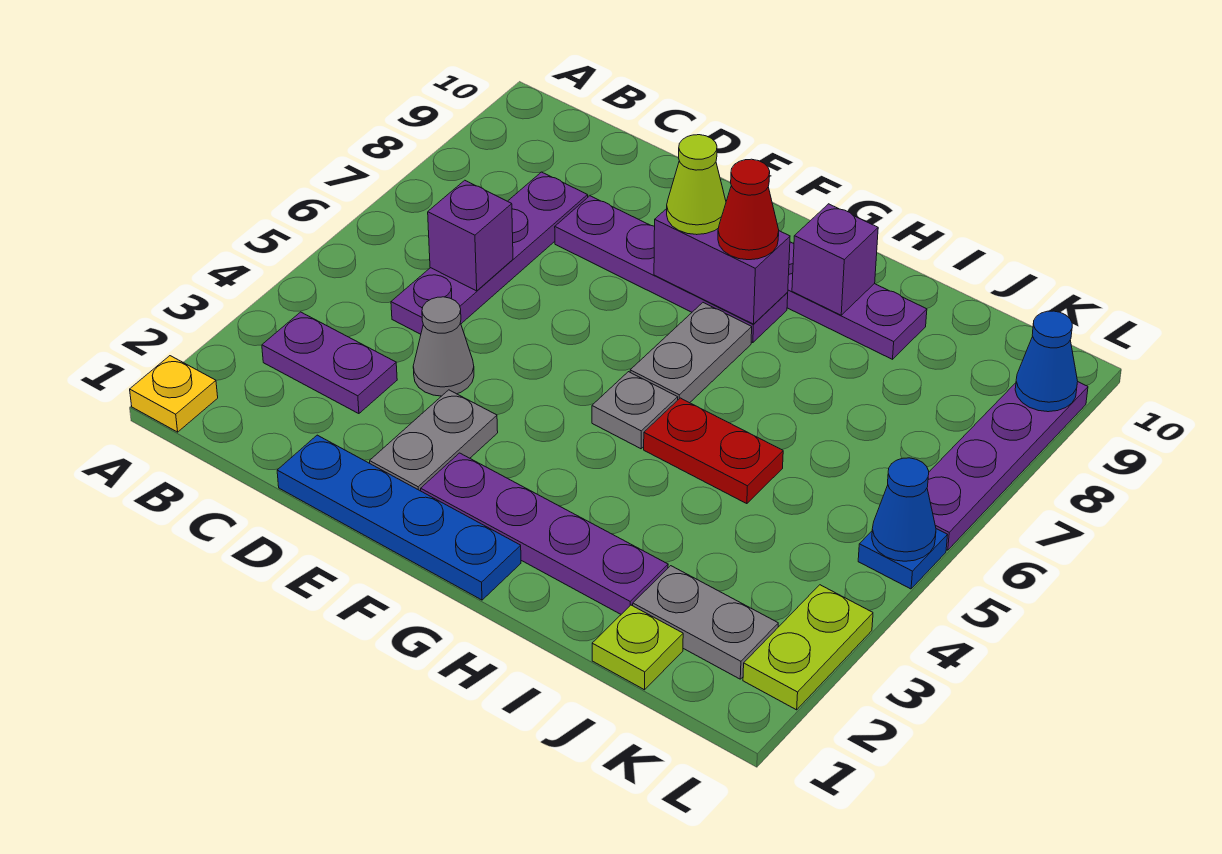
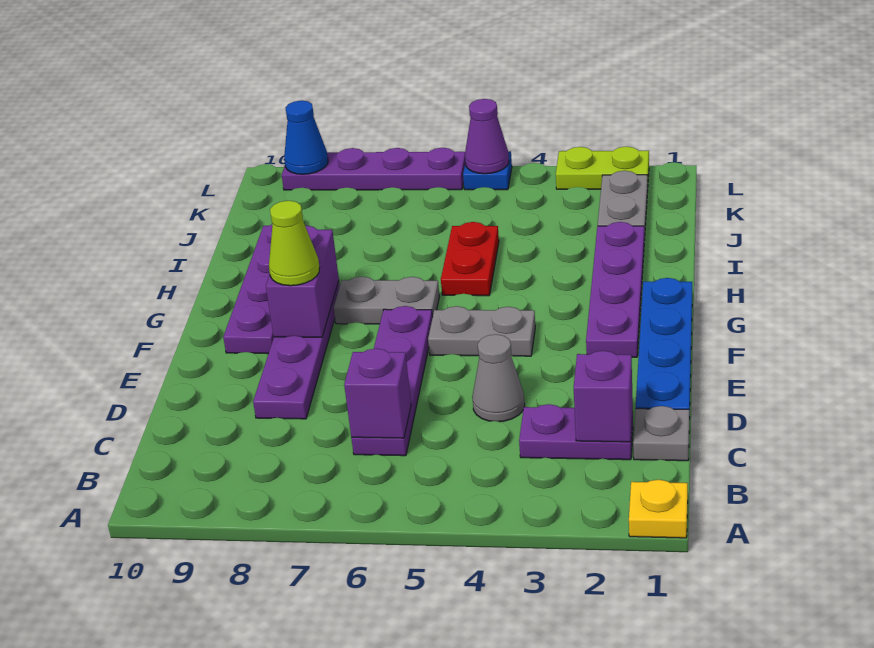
purple 1x2 plate [262,312,397,414] -> purple 1x2 plate turned to [519,404,633,460]
purple 1x4 plate [391,172,588,334] -> purple 1x4 plate turned to [351,306,433,456]
grey 1x2 plate [370,390,498,491] -> grey 1x2 plate moved to [428,306,535,356]
grey 1x1 plate [592,372,678,449] -> grey 1x1 plate moved to [633,406,689,461]
red 1x1 cone [718,159,779,260] -> none
purple 1x1 brick [792,204,878,315] -> purple 1x1 brick moved to [574,351,633,442]
lime 1x1 plate [592,605,683,690] -> none
blue 1x1 cone [872,458,936,561] -> purple 1x1 cone [465,99,509,174]

